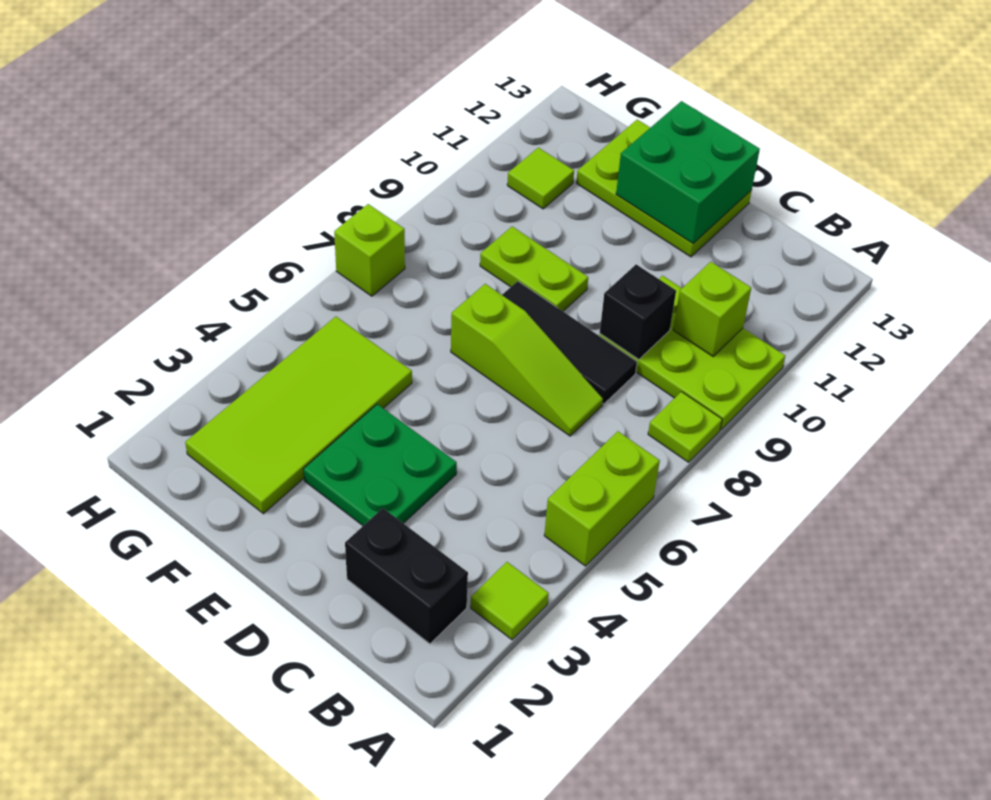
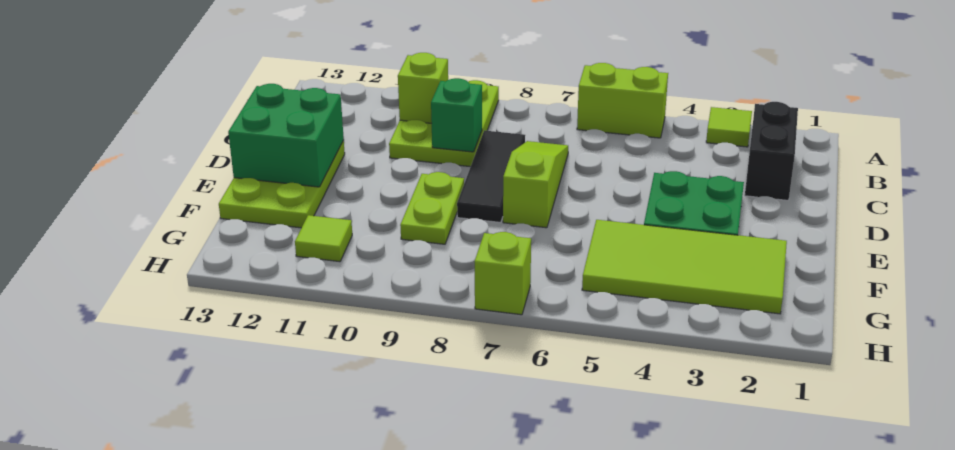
lime 1x1 plate [648,392,722,462] -> none
black 1x1 brick [600,264,676,359] -> green 1x1 brick [431,78,482,152]

